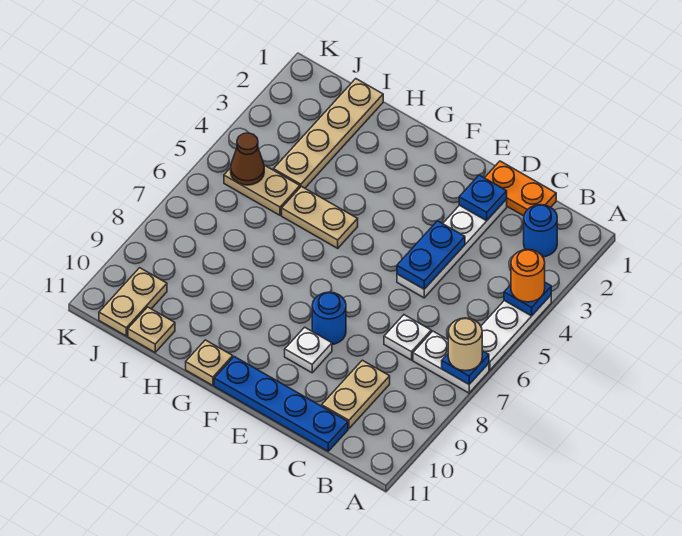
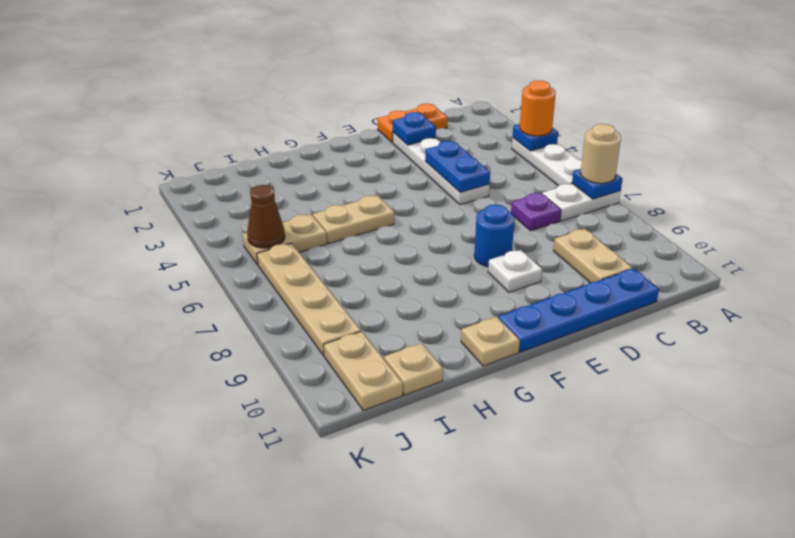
blue 1x1 round brick [524,205,557,257] -> none
white 1x1 plate [384,315,431,360] -> purple 1x1 plate [511,193,561,231]
tan 1x4 plate [273,79,383,188] -> tan 1x4 plate moved to [257,243,361,356]

